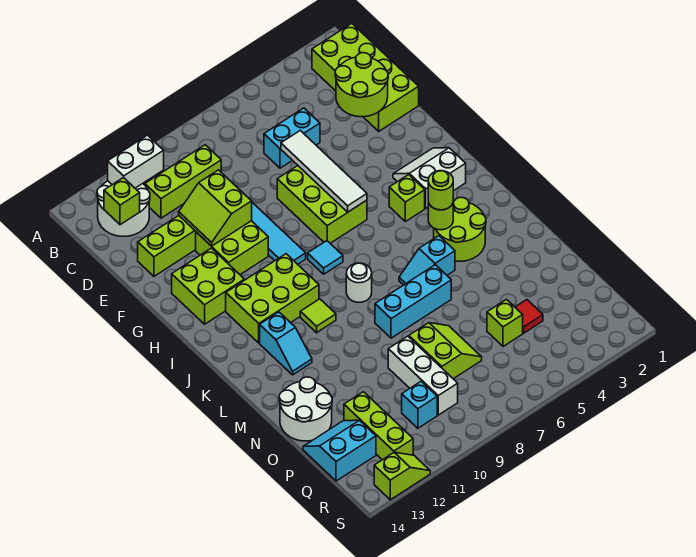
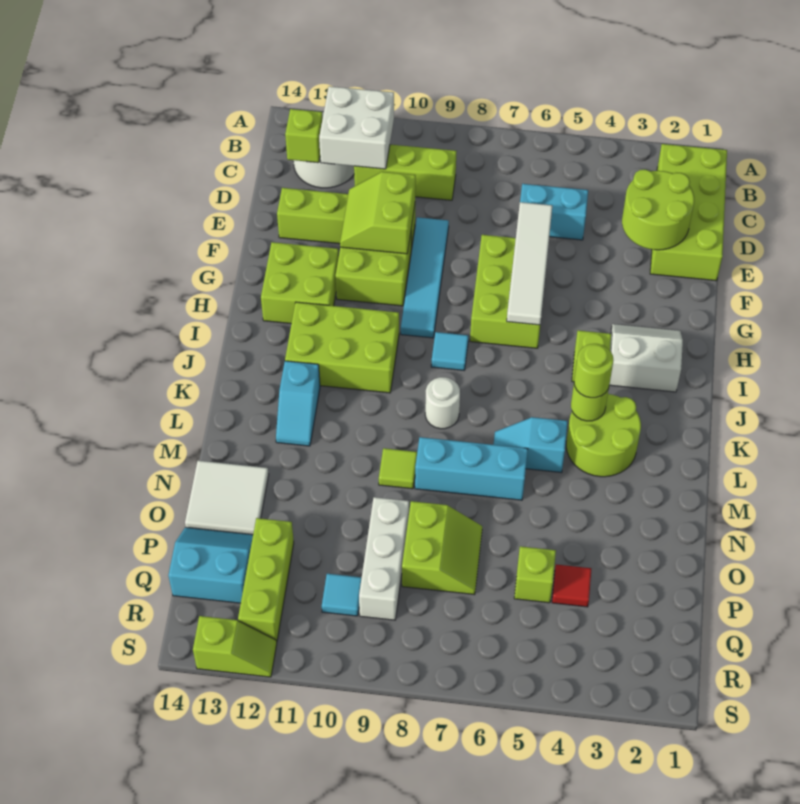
white 1x2 brick [108,135,164,188] -> white 2x2 brick [319,86,394,169]
lime 1x1 tile [300,299,336,333] -> lime 1x1 tile moved to [379,448,417,489]
white 2x2 round brick [279,377,332,441] -> white 2x2 tile [185,461,269,535]
cyan 1x1 brick [402,381,437,428] -> cyan 1x1 tile [322,574,362,616]

